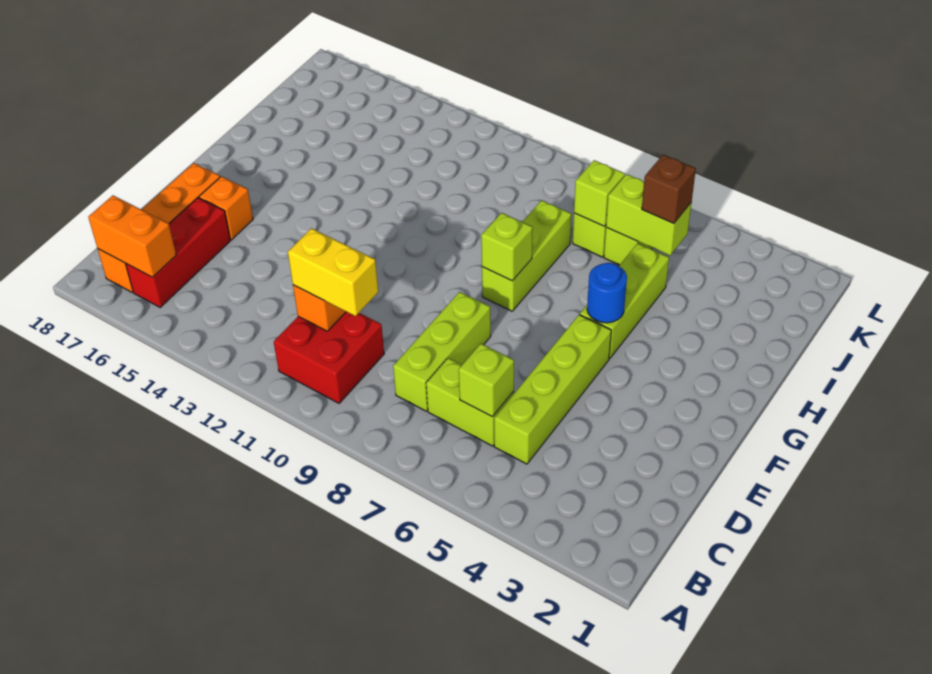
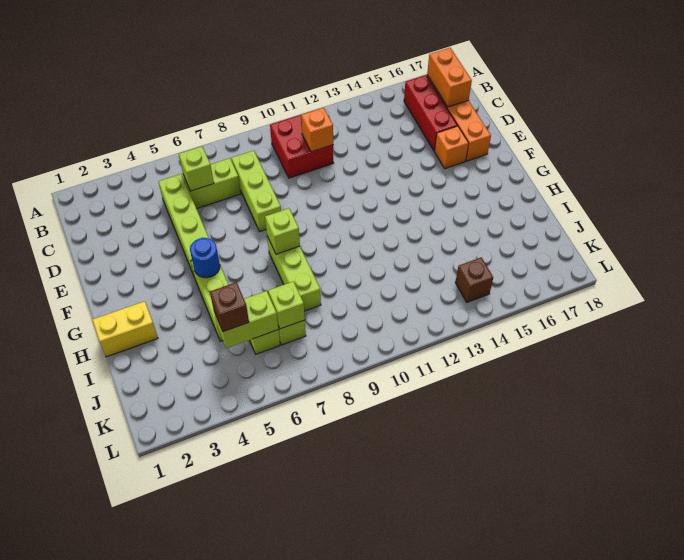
orange 1x2 brick [88,196,176,277] -> orange 1x2 brick turned to [427,48,472,107]
yellow 1x2 brick [288,228,378,316] -> yellow 1x2 brick moved to [92,301,158,357]
none -> brown 1x1 brick [455,257,493,302]

